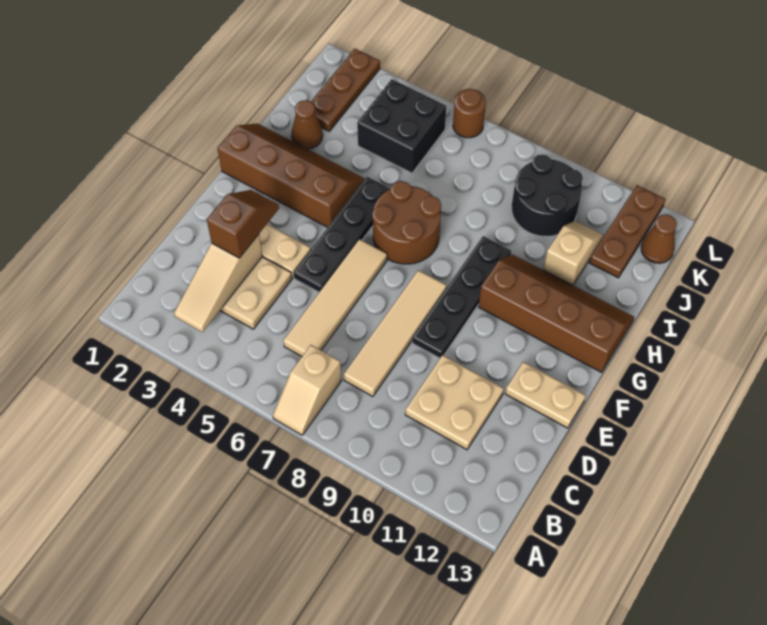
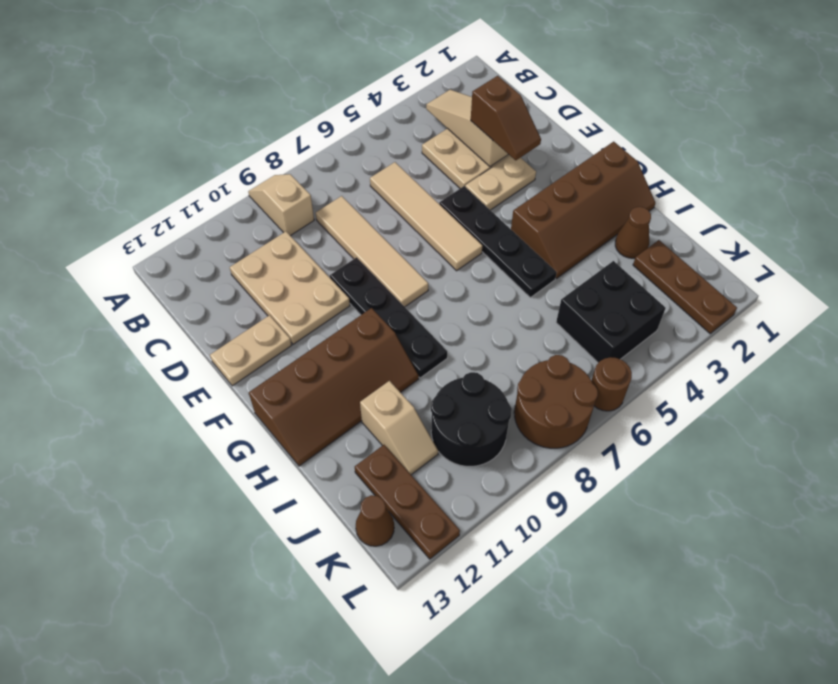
tan 1x2 slope [273,345,341,435] -> tan 1x2 slope moved to [248,174,314,236]
tan 2x2 plate [405,355,504,450] -> tan 2x3 plate [230,232,350,344]
brown 2x2 round brick [372,181,441,264] -> brown 2x2 round brick moved to [514,355,598,448]

